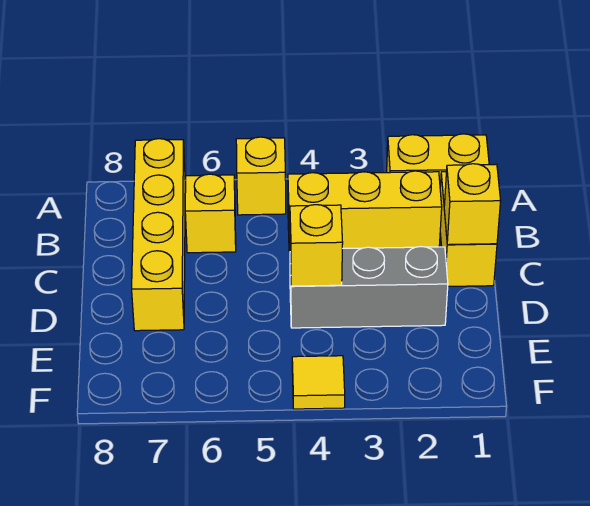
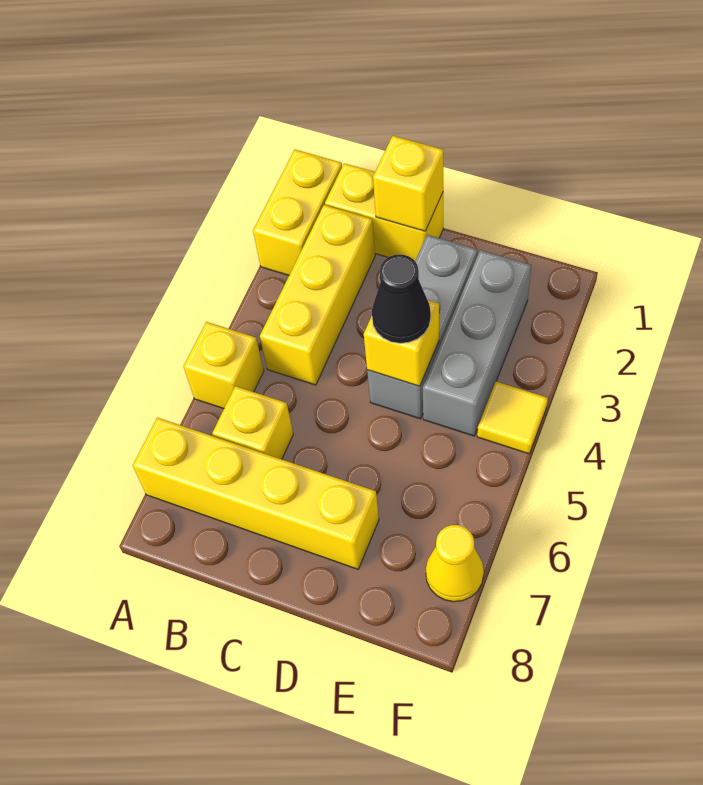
none -> black 1x1 cone [372,255,431,343]
none -> grey 1x3 brick [423,250,531,436]
none -> yellow 1x1 cone [426,525,484,602]

